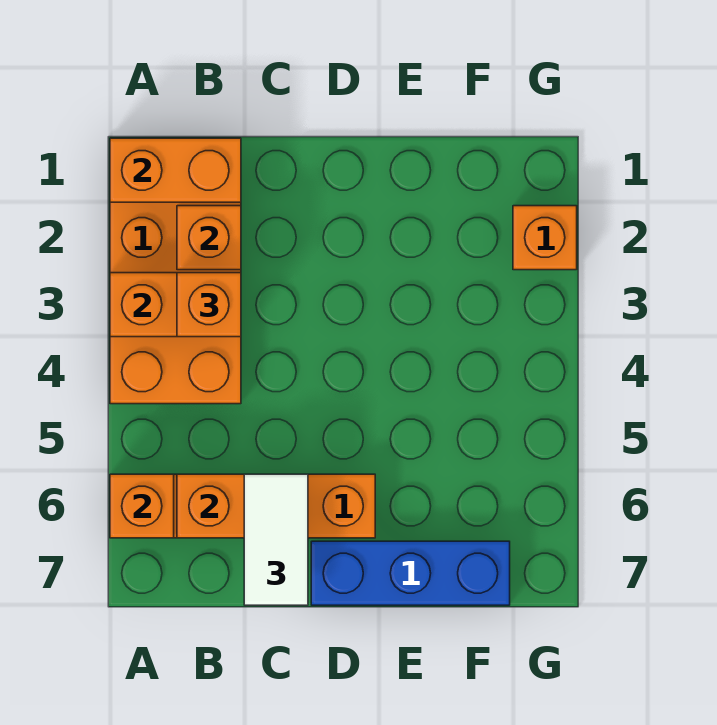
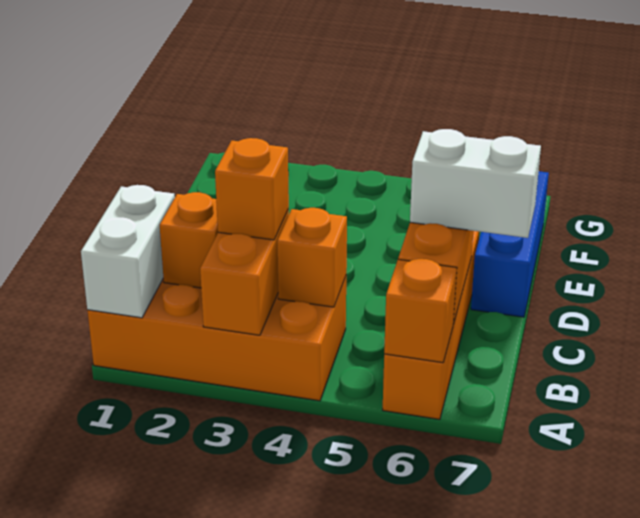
orange 1x2 brick [110,138,241,202] -> white 1x2 brick [81,185,175,318]
white 1x2 tile [244,474,308,605] -> white 1x2 brick [410,129,541,238]
orange 1x1 brick [513,206,577,270] -> orange 1x1 brick moved to [277,208,347,307]

